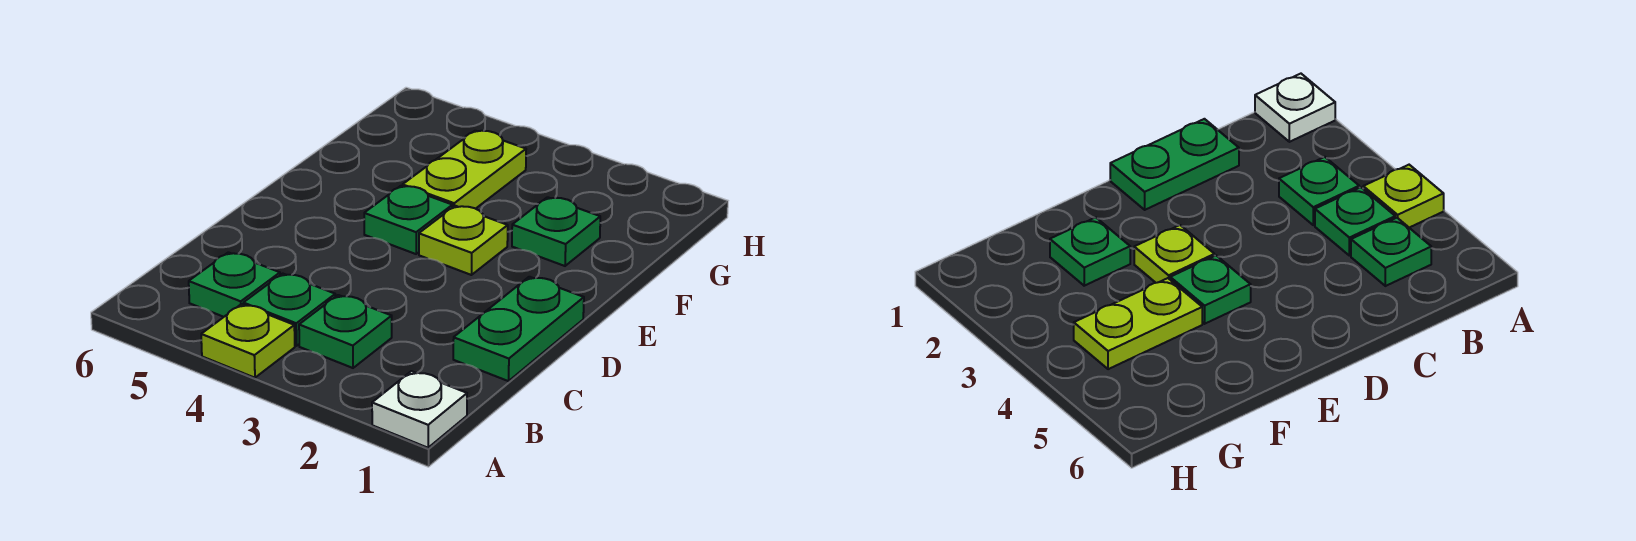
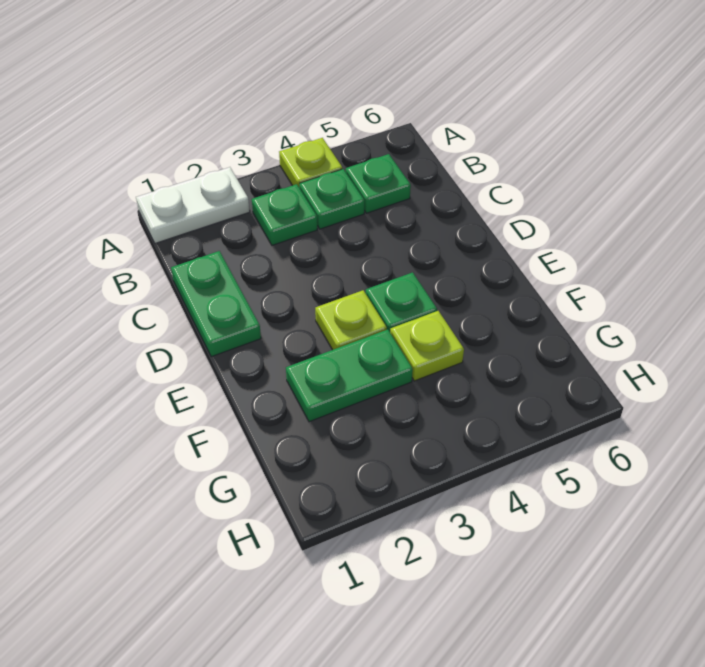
white 1x1 plate [372,371,467,448] -> white 1x2 plate [136,167,250,243]
green 1x1 plate [512,197,600,266] -> green 1x2 plate [286,330,413,422]
lime 1x2 plate [403,131,526,209] -> lime 1x1 plate [390,311,464,381]

